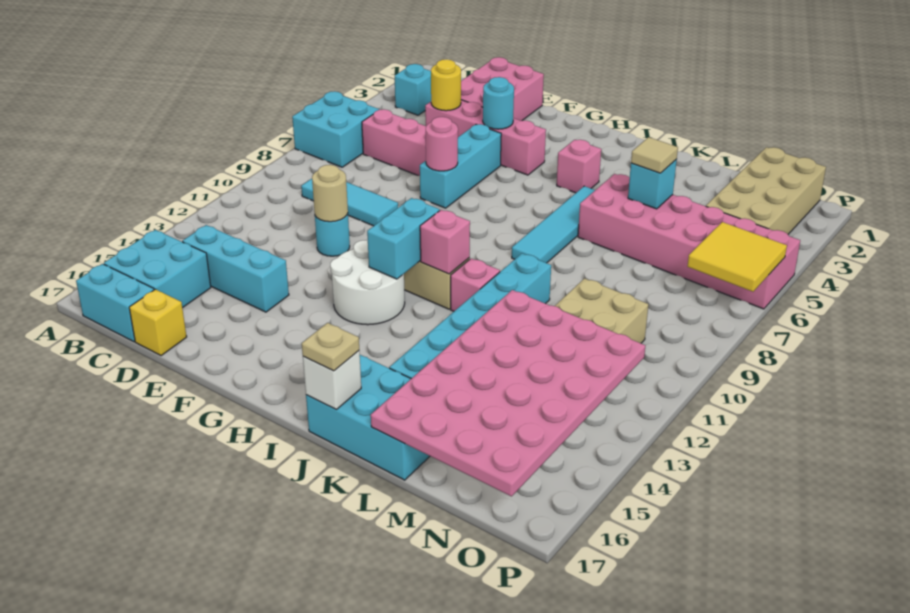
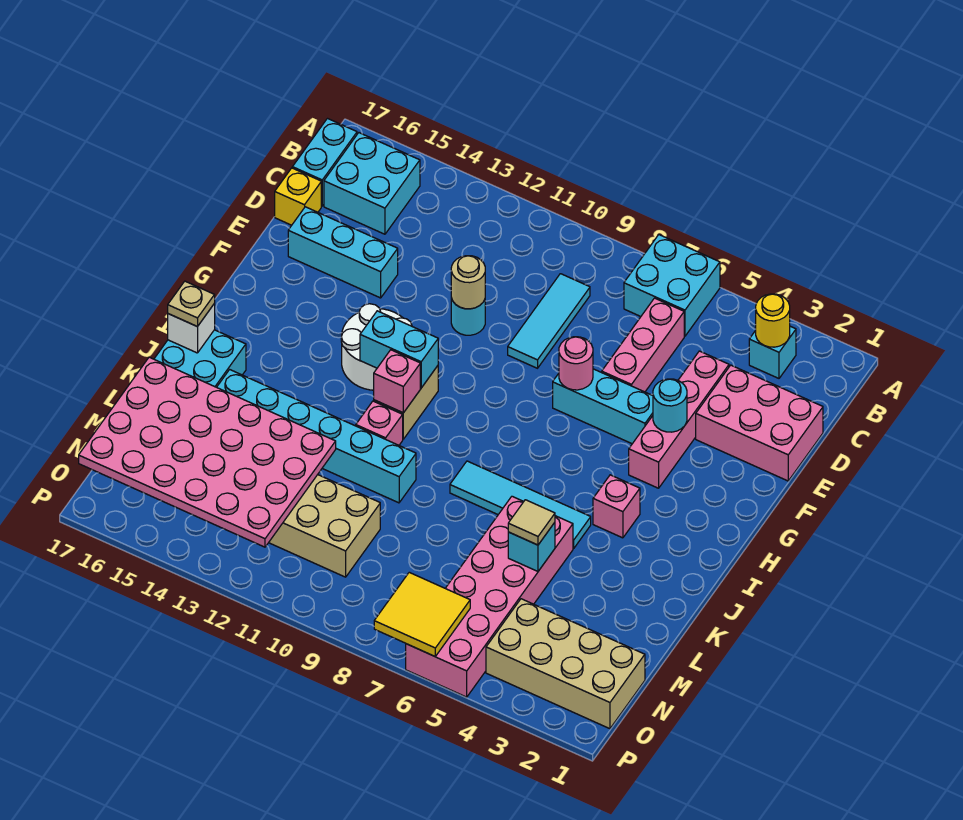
cyan 1x3 brick [182,225,289,312] -> cyan 1x3 brick turned to [288,207,398,298]
yellow 1x1 round brick [431,59,461,111] -> yellow 1x1 round brick moved to [756,294,790,347]

